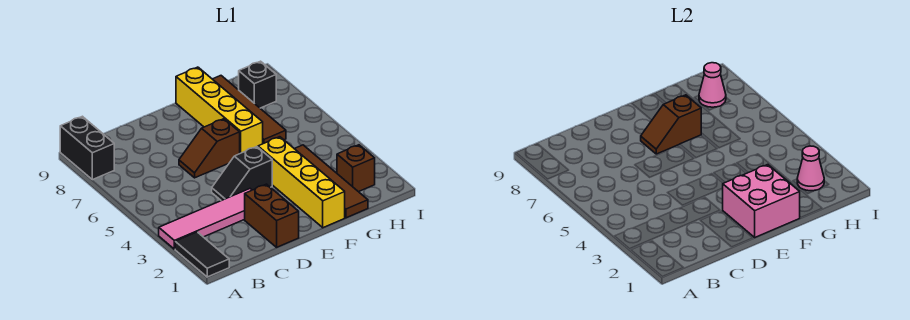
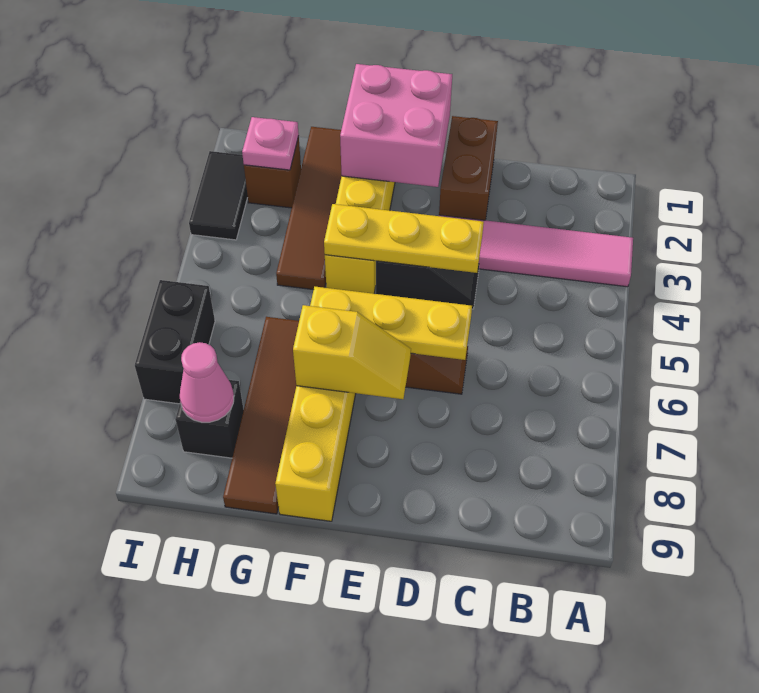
black 1x2 tile [175,232,229,277] -> black 1x2 tile moved to [189,151,248,240]
black 1x2 brick [60,116,114,180] -> black 1x2 brick moved to [135,280,215,404]
none -> yellow 1x3 plate [324,204,484,273]
none -> yellow 1x3 plate [310,287,472,360]
brown 1x2 slope [641,95,701,154] -> yellow 1x2 slope [293,305,411,399]
pink 1x1 cone [797,146,824,191] -> pink 1x1 plate [242,117,299,170]

